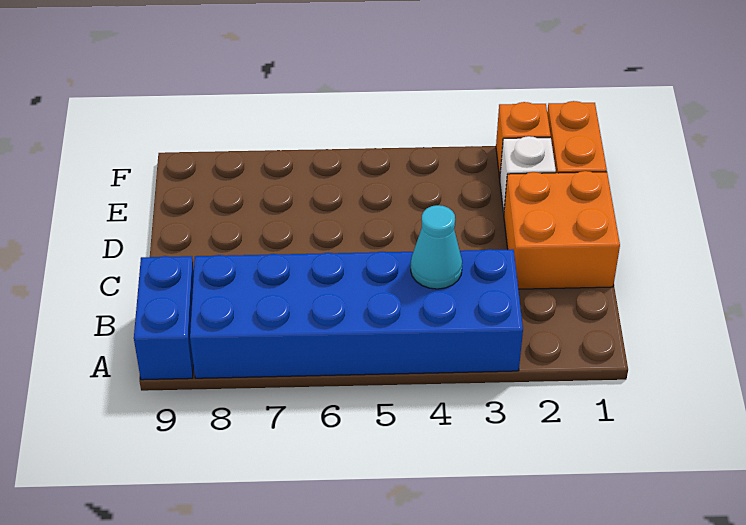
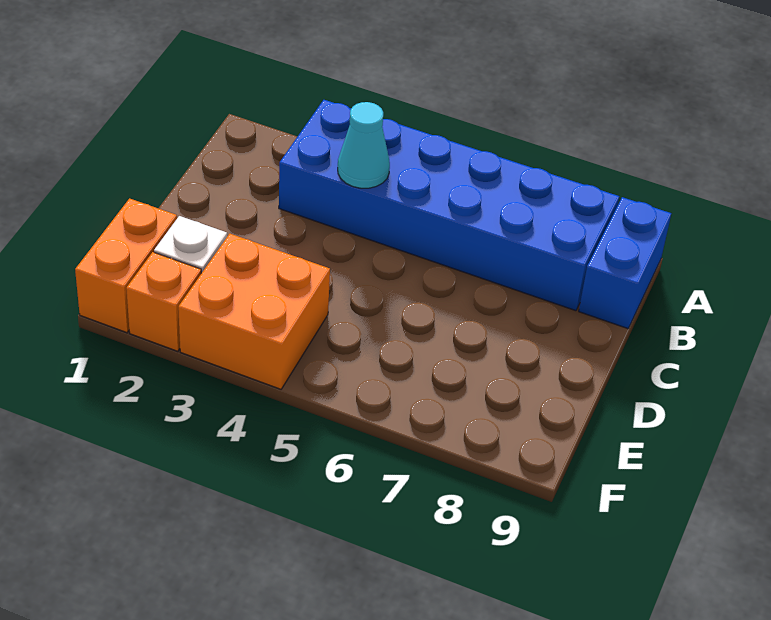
orange 2x2 brick [504,171,620,289] -> orange 2x2 brick moved to [178,234,330,389]

